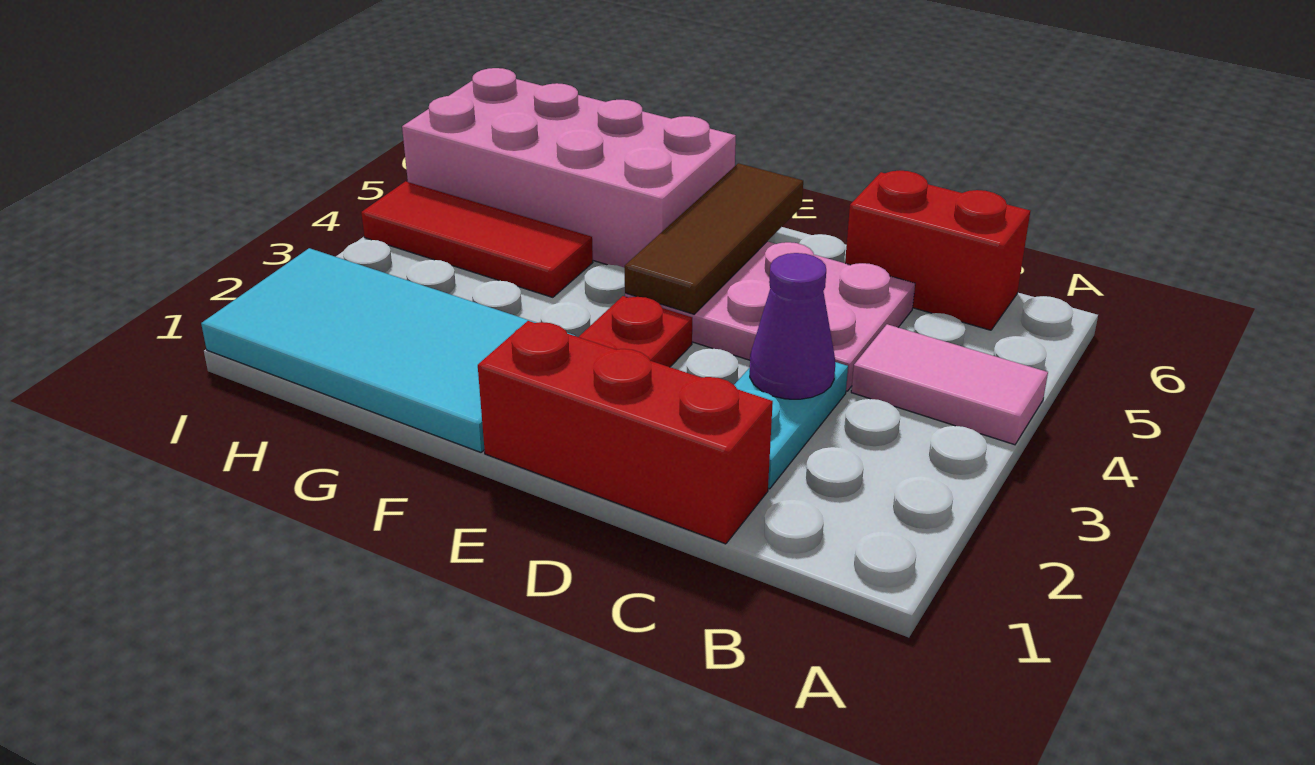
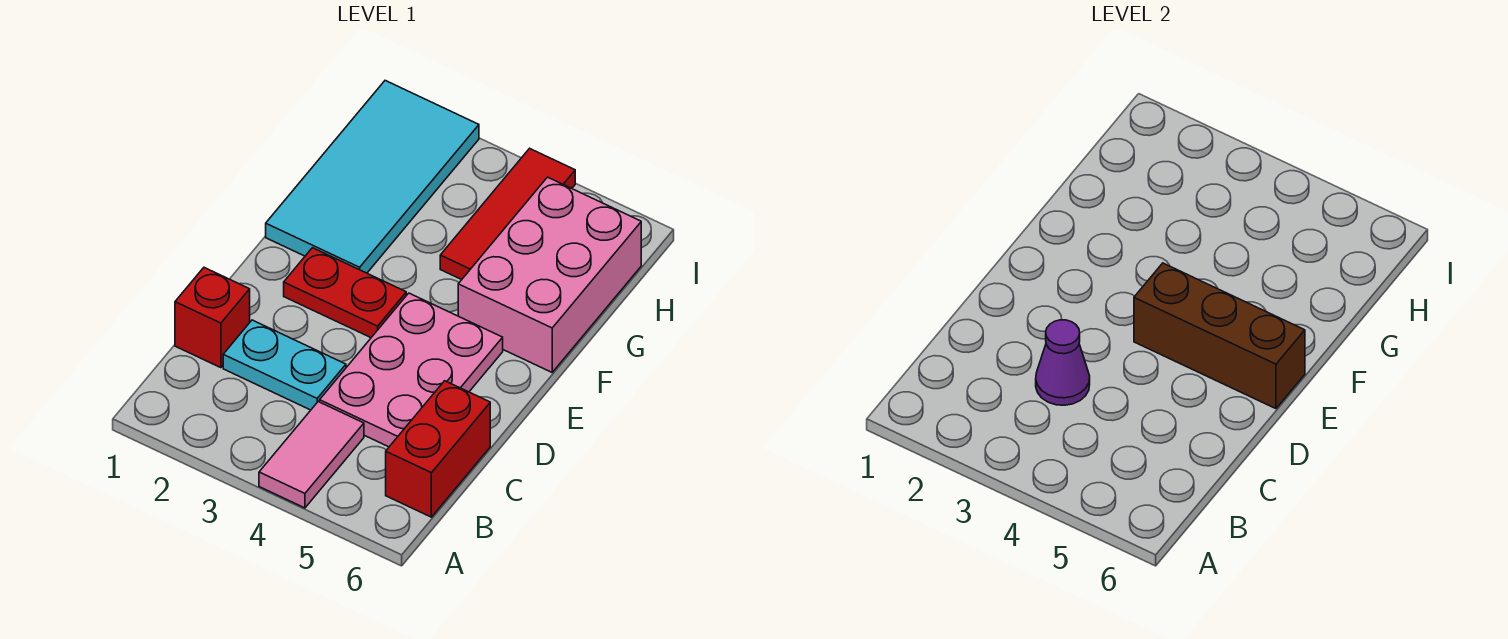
red 1x3 brick [478,321,773,544] -> red 1x1 brick [175,268,250,368]
brown 1x3 tile [625,163,803,314] -> brown 1x3 brick [1134,263,1305,409]
pink 2x4 brick [402,68,736,268] -> pink 2x3 brick [458,177,641,372]

